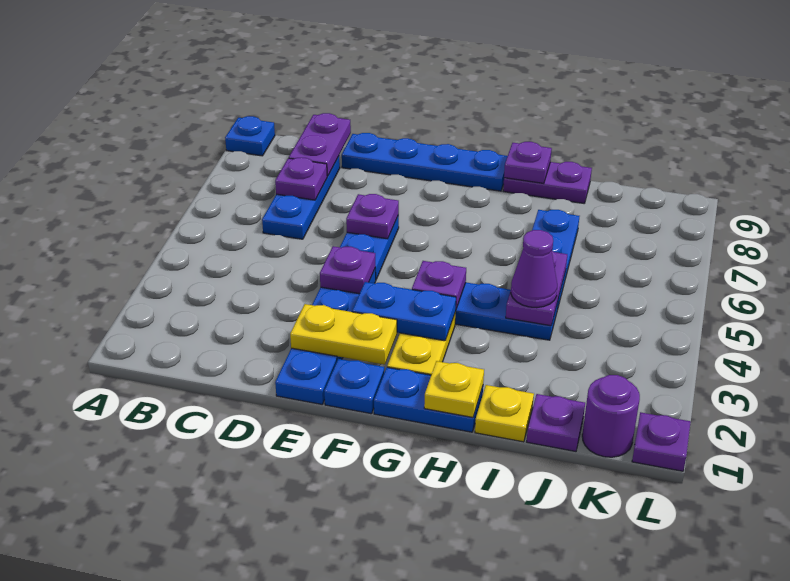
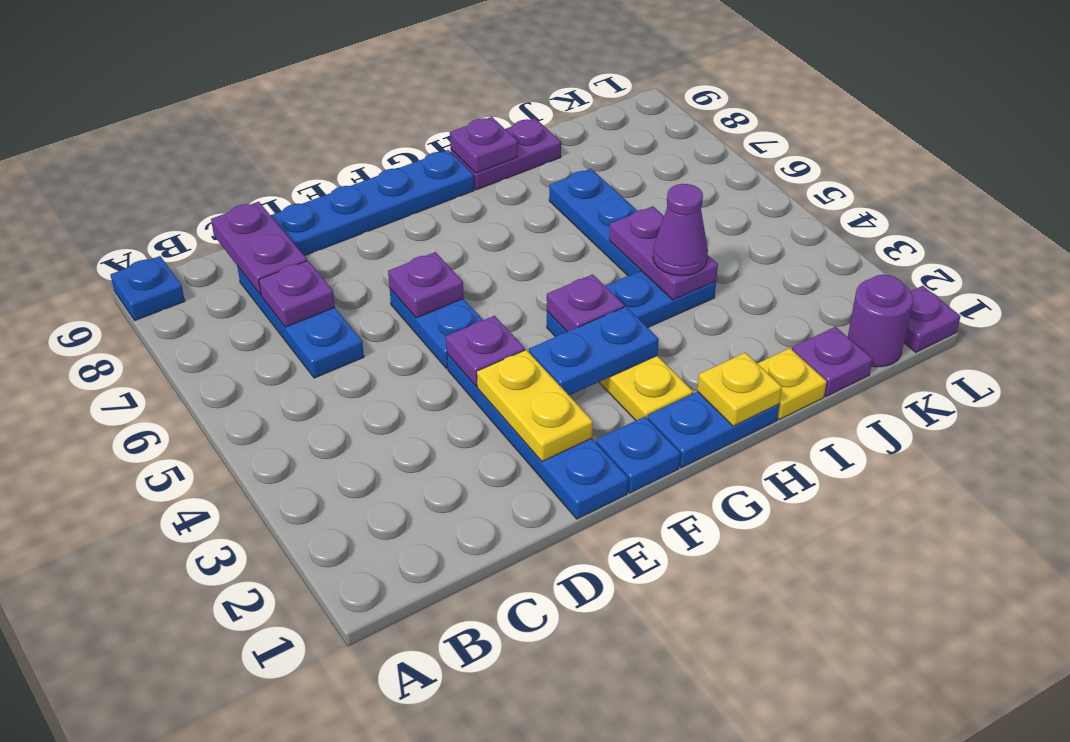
yellow 1x2 plate [290,304,397,365] -> yellow 1x2 plate turned to [477,350,593,461]

